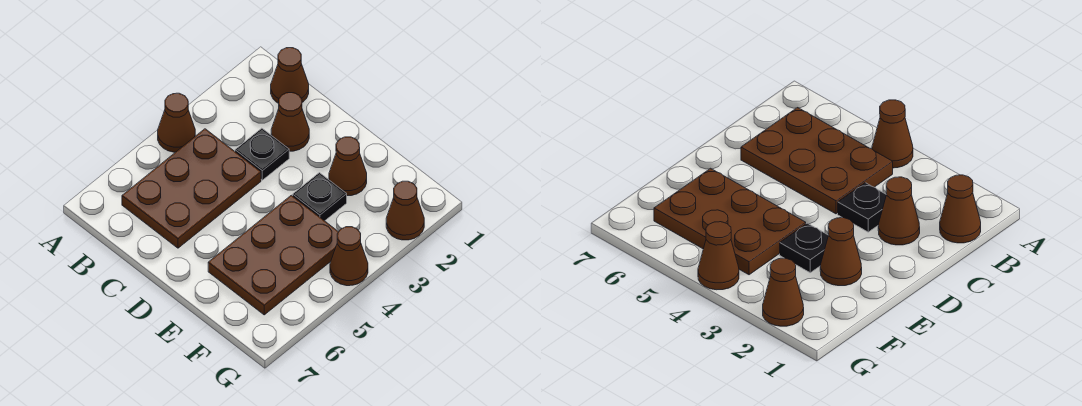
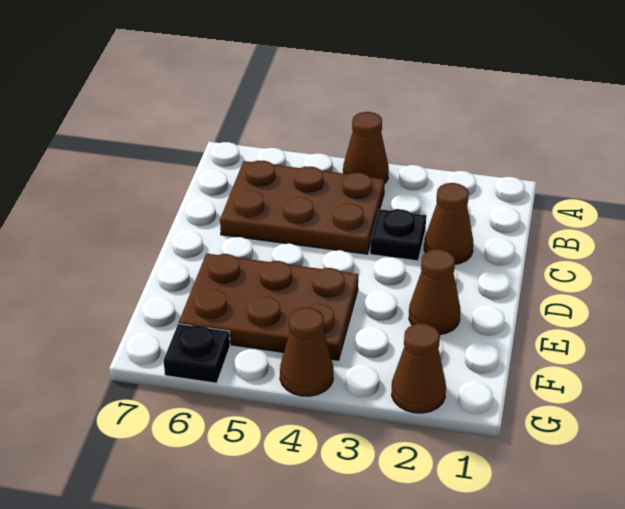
brown 1x1 cone [271,48,309,103] -> none
black 1x1 plate [293,173,347,221] -> black 1x1 plate moved to [164,324,230,383]

